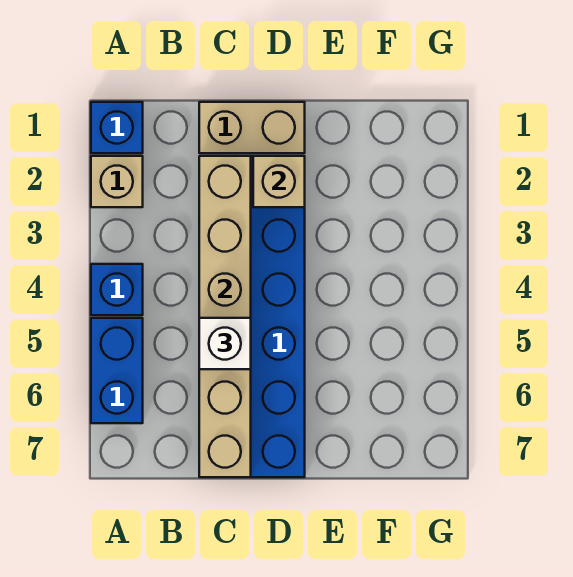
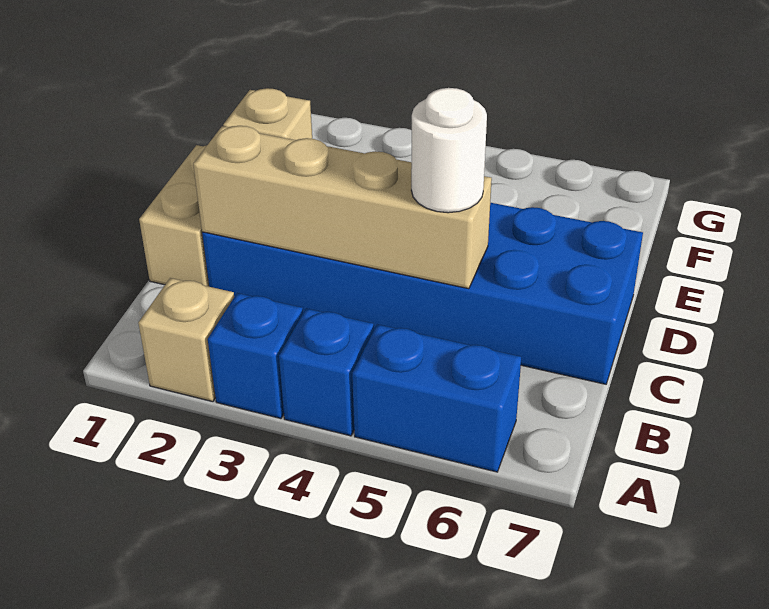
blue 1x1 brick [91,102,143,153] -> blue 1x1 brick moved to [208,293,303,418]
tan 1x6 brick [199,156,251,477] -> tan 1x4 brick [193,126,492,289]
white 1x1 brick [199,318,251,369] -> white 1x1 round brick [411,88,487,213]

